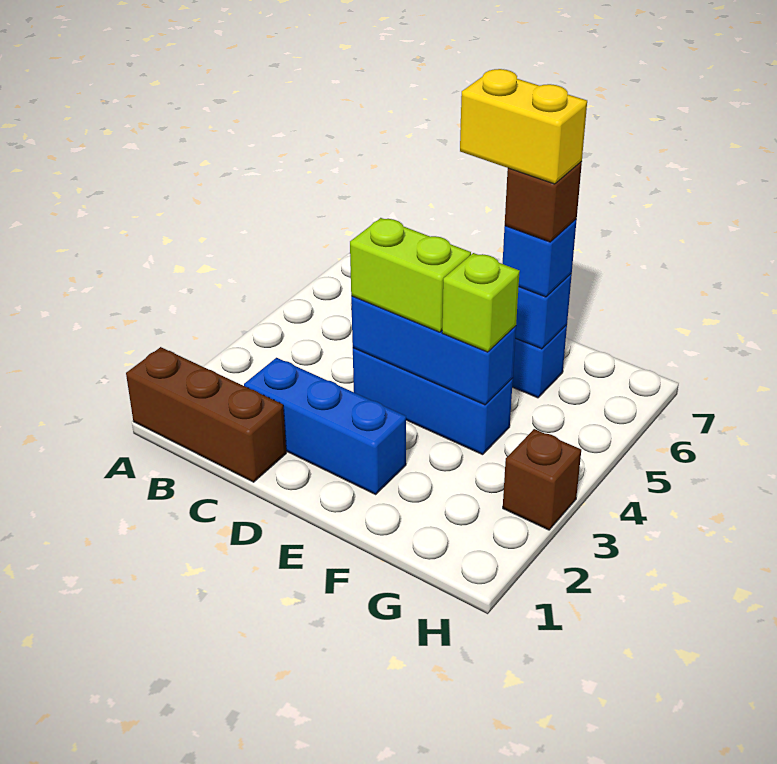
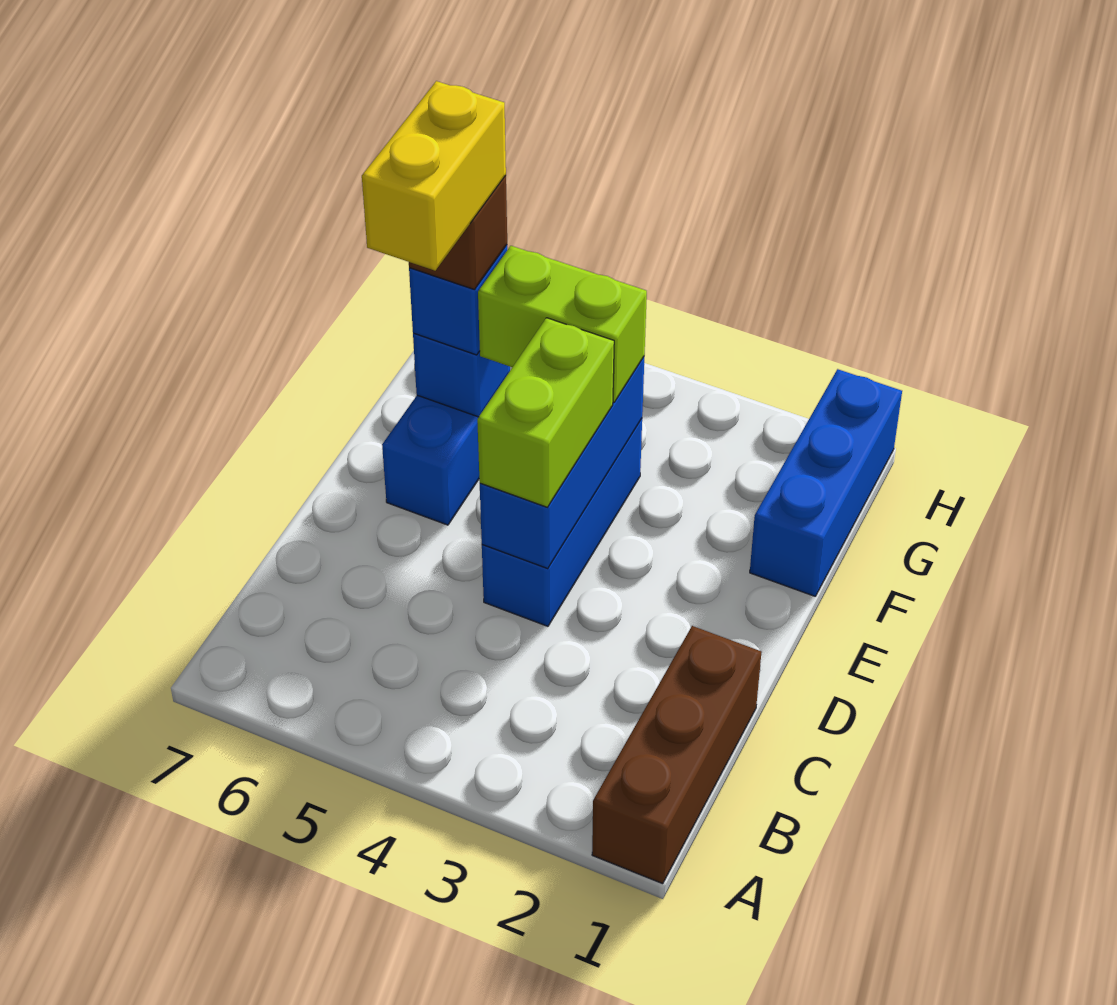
blue 1x3 brick [244,358,406,494] -> blue 1x3 brick moved to [750,369,902,596]
lime 1x1 brick [442,253,520,352] -> lime 1x2 brick [478,246,647,402]
brown 1x1 brick [503,429,581,530] -> none

